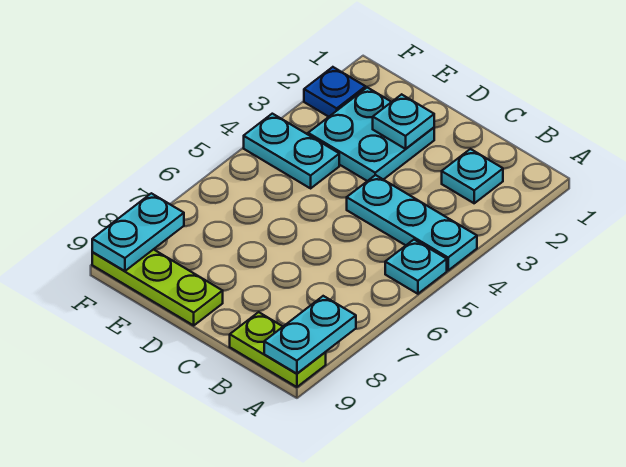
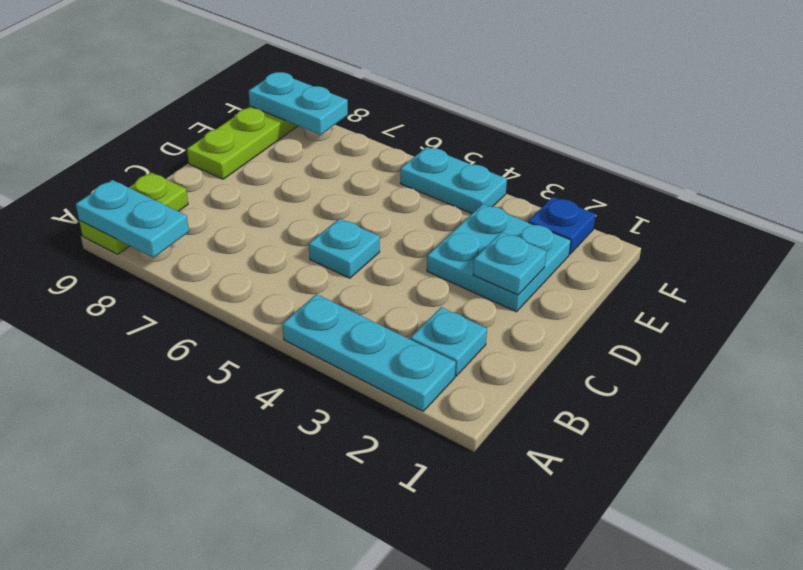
cyan 1x3 plate [347,175,477,270] -> cyan 1x3 plate turned to [282,294,456,411]
cyan 1x1 plate [385,240,447,294] -> cyan 1x1 plate moved to [309,218,380,278]
cyan 1x2 plate [244,114,339,188] -> cyan 1x2 plate turned to [400,147,507,214]

